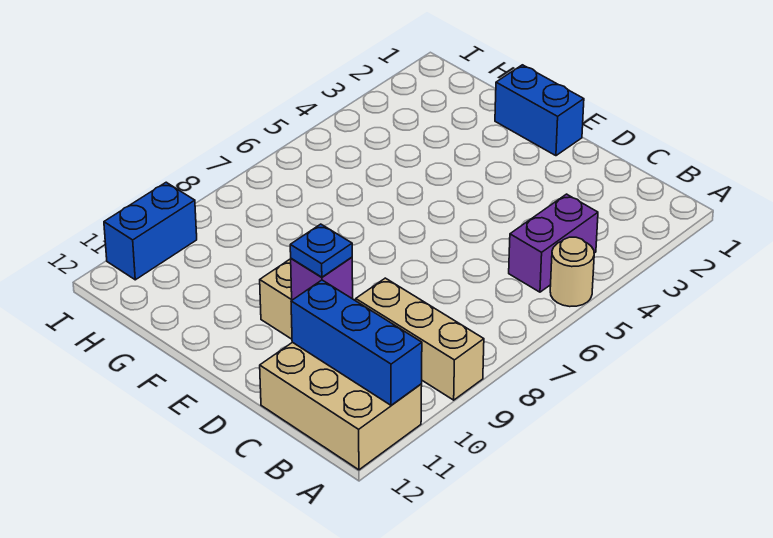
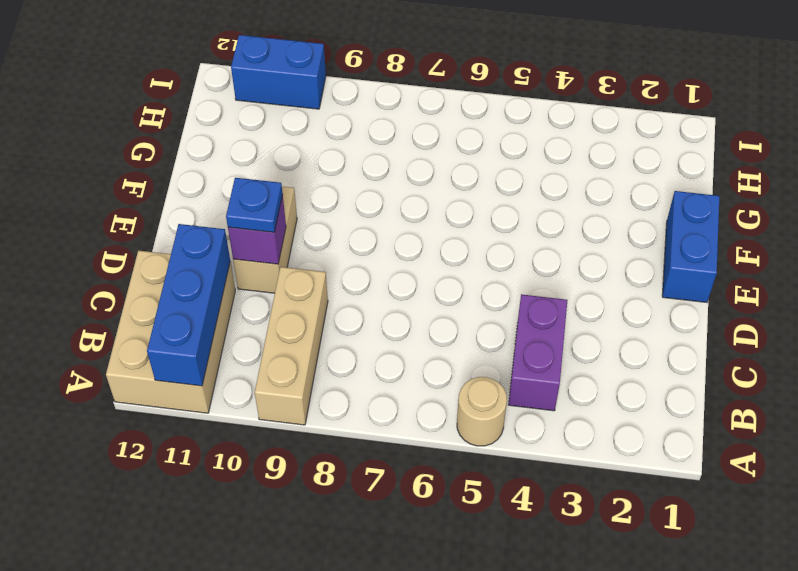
purple 1x2 brick [509,194,598,292] -> purple 1x2 brick turned to [508,294,567,411]

